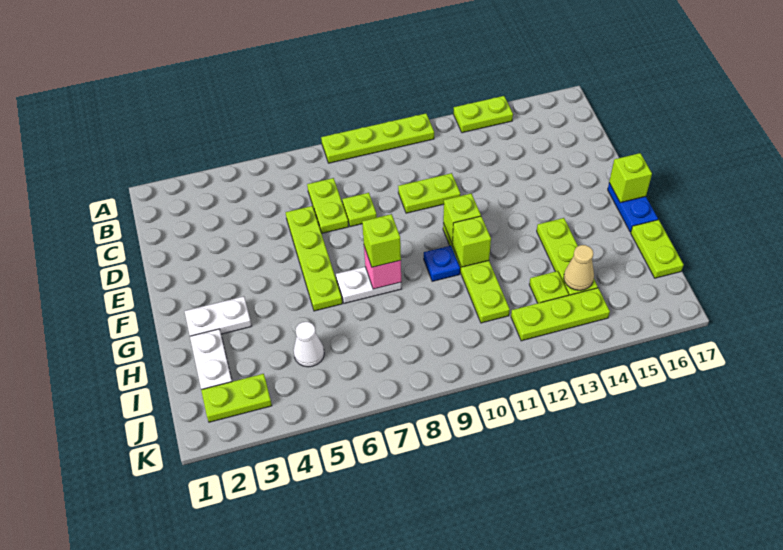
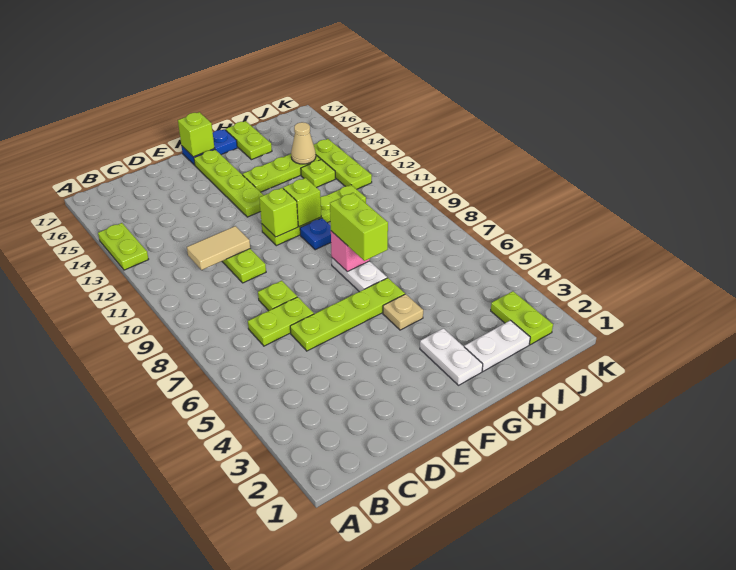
lime 1x4 plate [321,114,434,163] -> lime 1x4 plate moved to [194,150,264,217]
none -> tan 1x2 tile [187,226,250,270]
none -> tan 1x1 plate [383,294,423,330]
lime 1x1 brick [362,214,401,267] -> lime 1x2 brick [330,193,388,261]
lime 1x2 plate [631,220,683,278] -> lime 1x2 plate turned to [226,121,272,160]
white 1x1 cone [294,322,324,367] -> none

